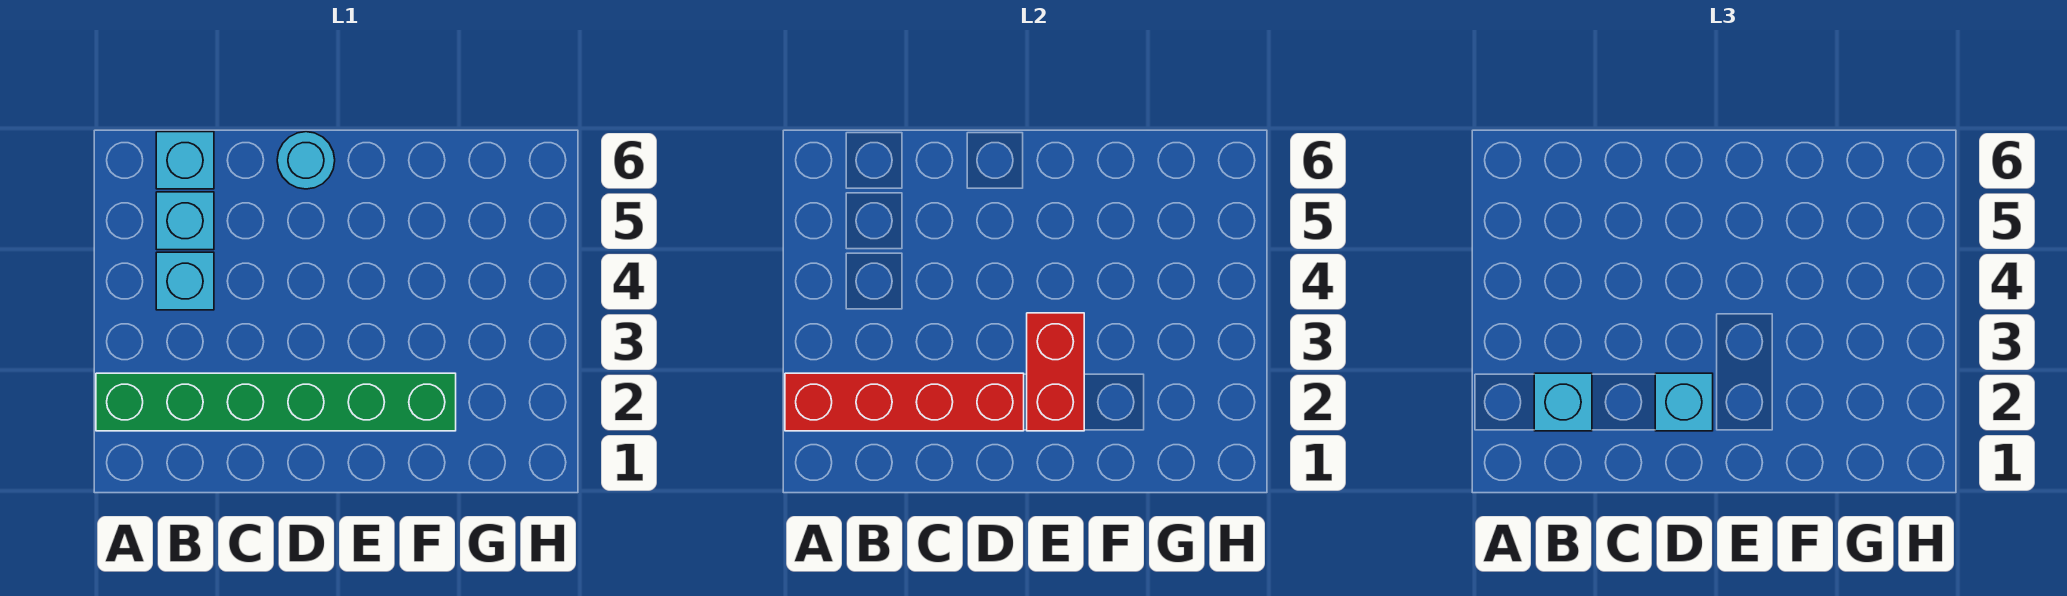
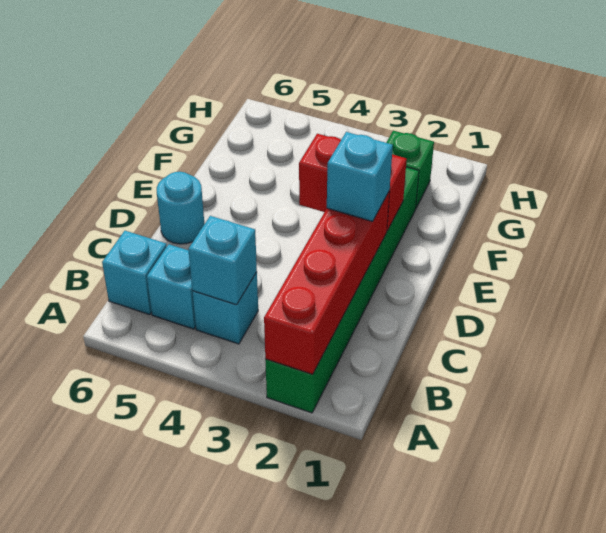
cyan 1x1 brick [1534,373,1592,431] -> cyan 1x1 brick moved to [188,216,257,305]
none -> green 1x1 brick [386,131,434,208]

